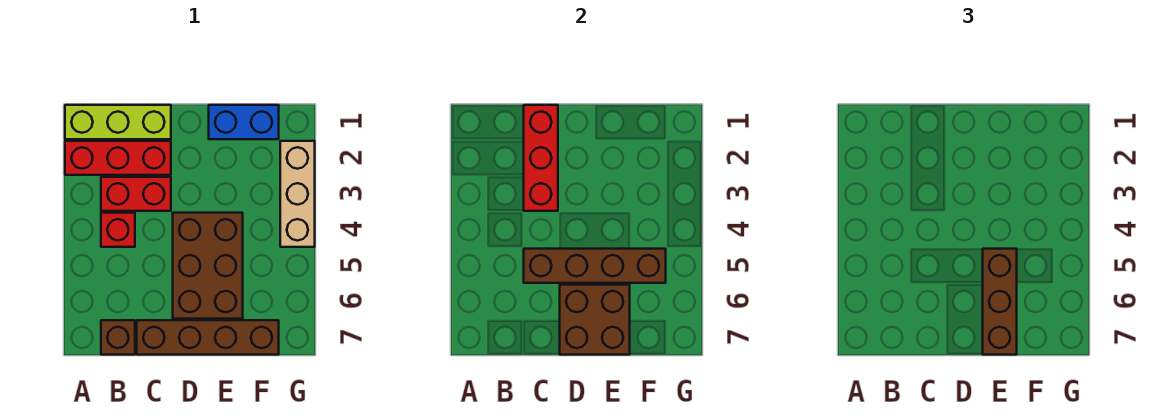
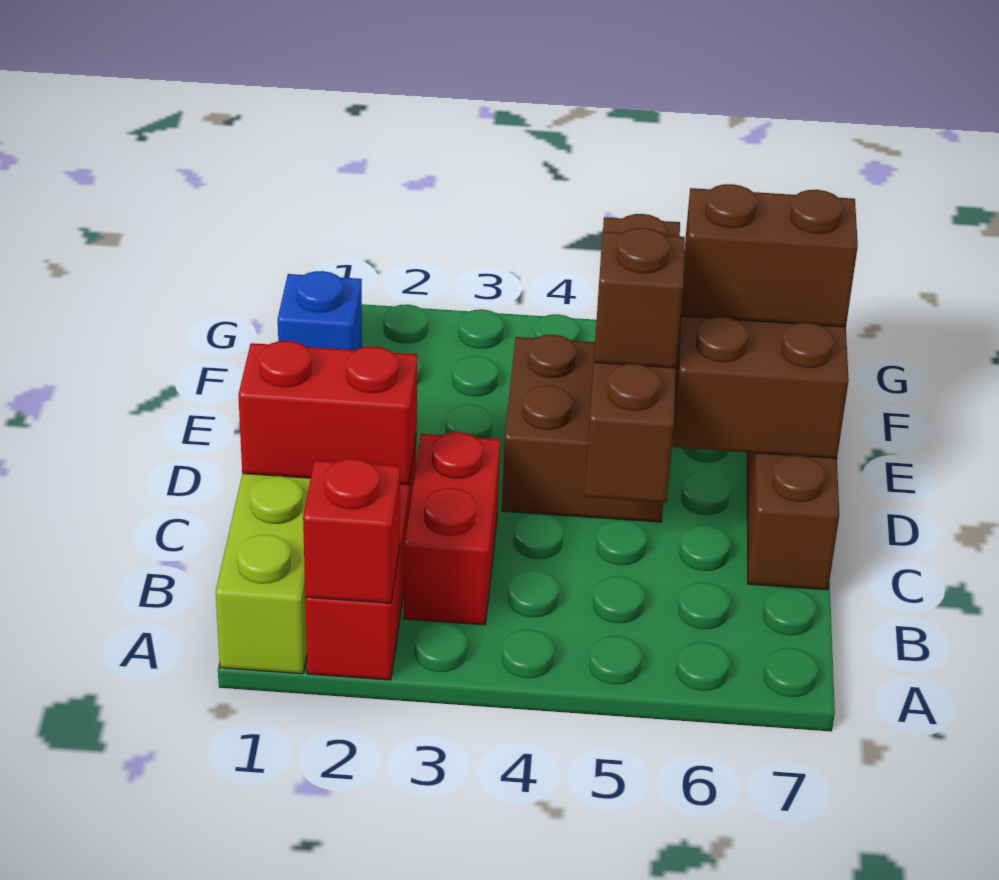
red 1x1 brick [101,213,135,247] -> red 1x1 brick moved to [303,459,400,603]
brown 1x1 brick [101,320,135,355] -> brown 1x1 brick moved to [594,228,685,368]
red 1x3 brick [524,105,558,211] -> red 1x2 brick [238,341,418,485]
brown 2x3 brick [173,213,243,319] -> brown 2x2 brick [502,335,663,522]
blue 1x2 brick [209,105,279,139] -> blue 1x1 brick [278,271,362,350]
brown 1x3 brick [983,249,1017,355] -> brown 1x2 brick [681,184,858,327]
tan 1x3 brick [280,141,315,247] -> none

